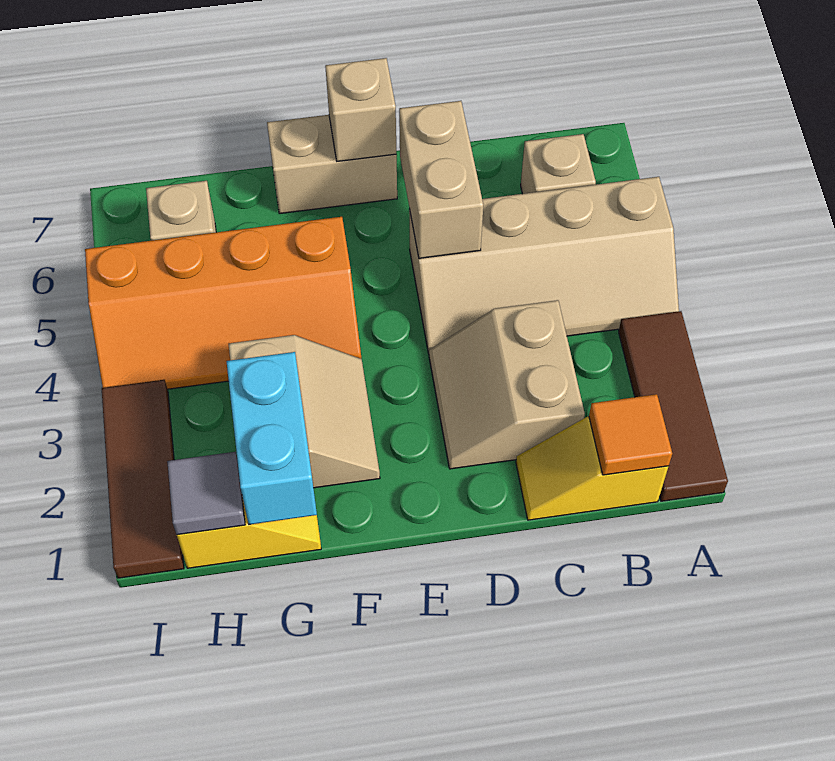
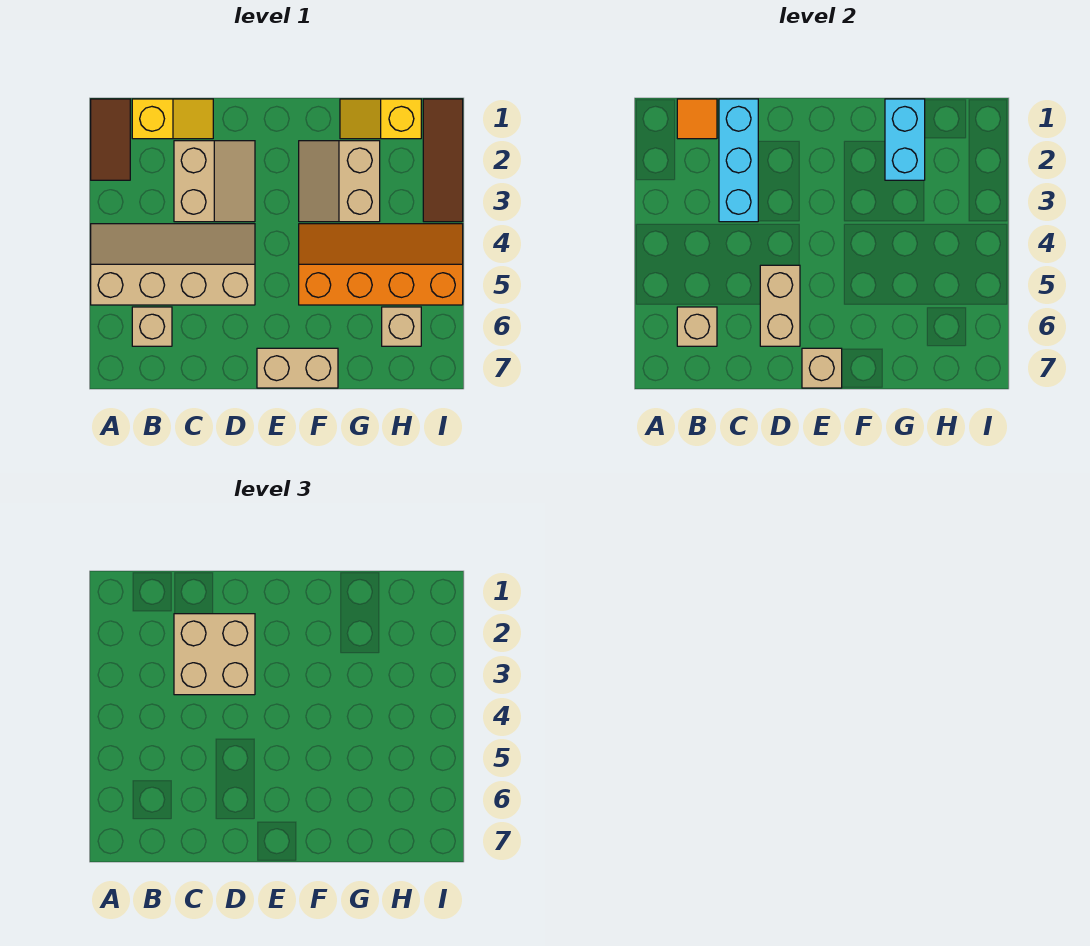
brown 1x3 tile [619,311,728,501] -> brown 1x2 tile [91,99,130,180]
none -> tan 1x1 brick [677,307,717,346]
none -> cyan 1x3 brick [719,99,758,222]
none -> tan 2x2 brick [174,614,255,695]
grey 1x1 tile [167,452,245,535] -> none

